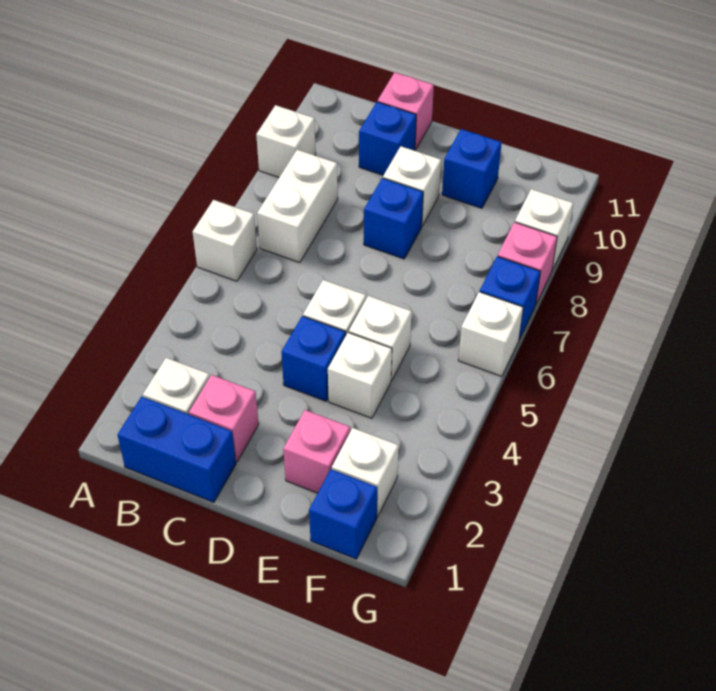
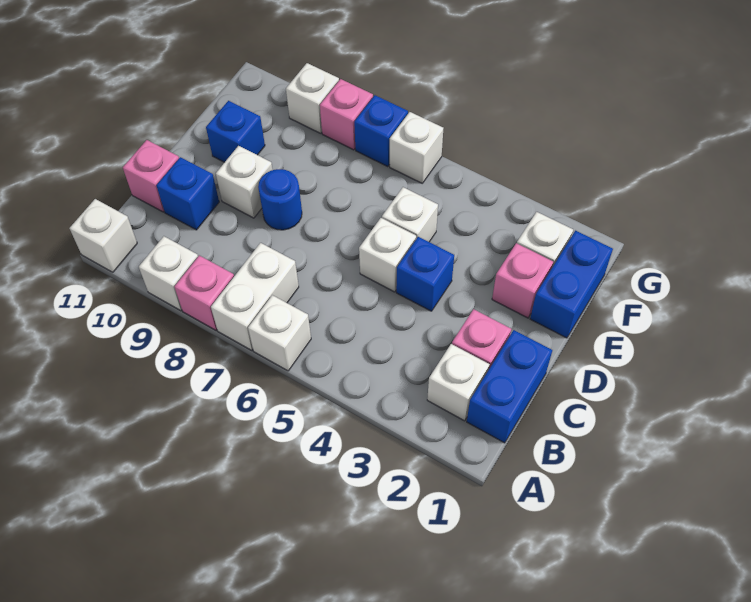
none -> pink 1x1 brick [174,255,234,330]
white 1x2 brick [257,150,338,263] -> white 1x2 brick turned to [211,243,299,350]
blue 1x1 brick [364,178,423,259] -> blue 1x1 round brick [258,169,302,230]
white 1x1 brick [328,333,392,418] -> white 1x1 brick moved to [70,199,137,272]
blue 1x1 brick [309,469,377,559] -> blue 1x2 brick [530,231,613,338]

